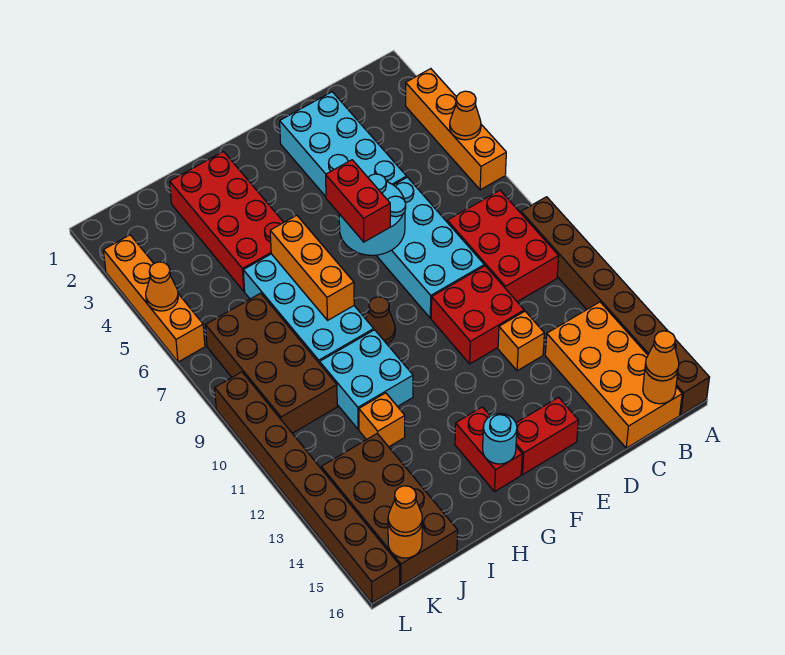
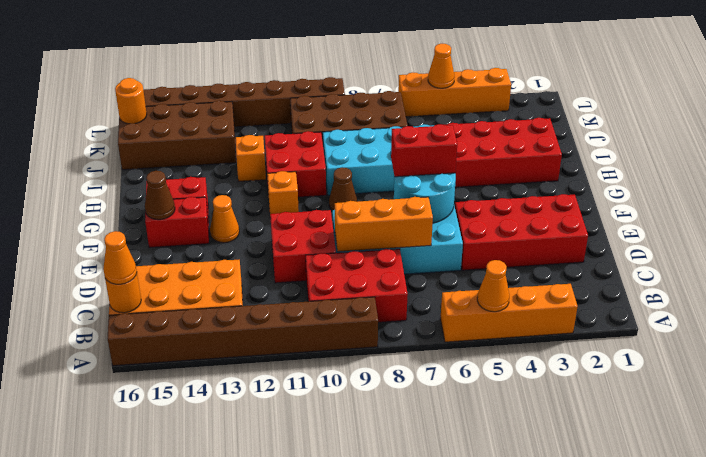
cyan 2x4 brick [280,92,407,197] -> red 2x4 brick [455,194,588,270]
orange 1x1 brick [498,311,544,371] -> orange 1x1 brick moved to [267,171,299,219]
red 1x2 brick [516,397,578,475] -> red 1x2 brick turned to [145,197,209,248]
none -> brown 1x1 cone [145,171,175,220]
cyan 1x1 round brick [483,413,517,464] -> none
orange 1x3 brick [270,215,354,320] -> orange 1x3 brick moved to [335,197,433,252]
cyan 2x2 brick [320,330,413,429] -> red 2x2 brick [265,131,326,197]
orange 1x1 cone [388,486,422,536] -> orange 1x1 cone moved to [210,195,239,243]

